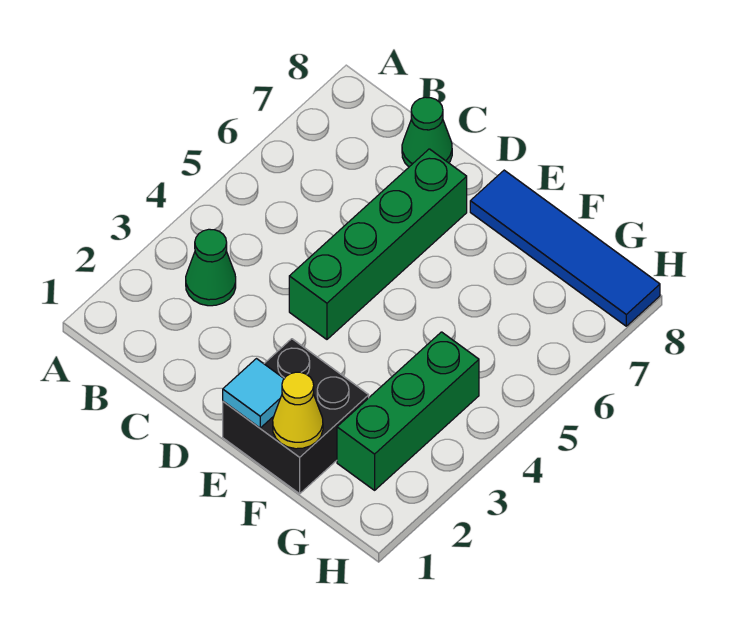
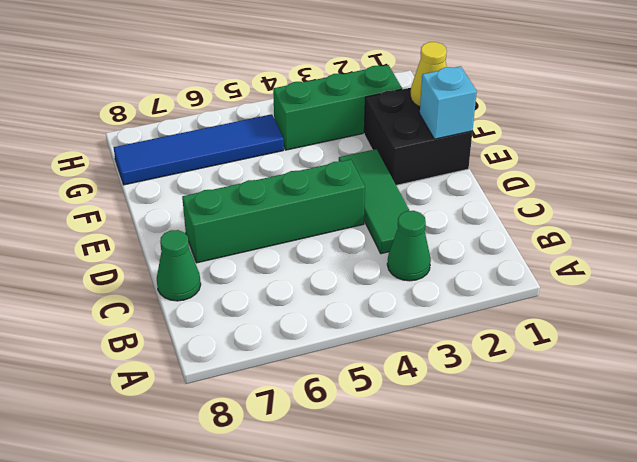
none -> green 1x3 tile [339,149,410,254]
cyan 1x1 tile [223,359,284,428] -> cyan 1x1 brick [420,66,477,139]
blue 1x4 tile [470,170,660,326] -> blue 1x4 tile turned to [114,114,284,185]

